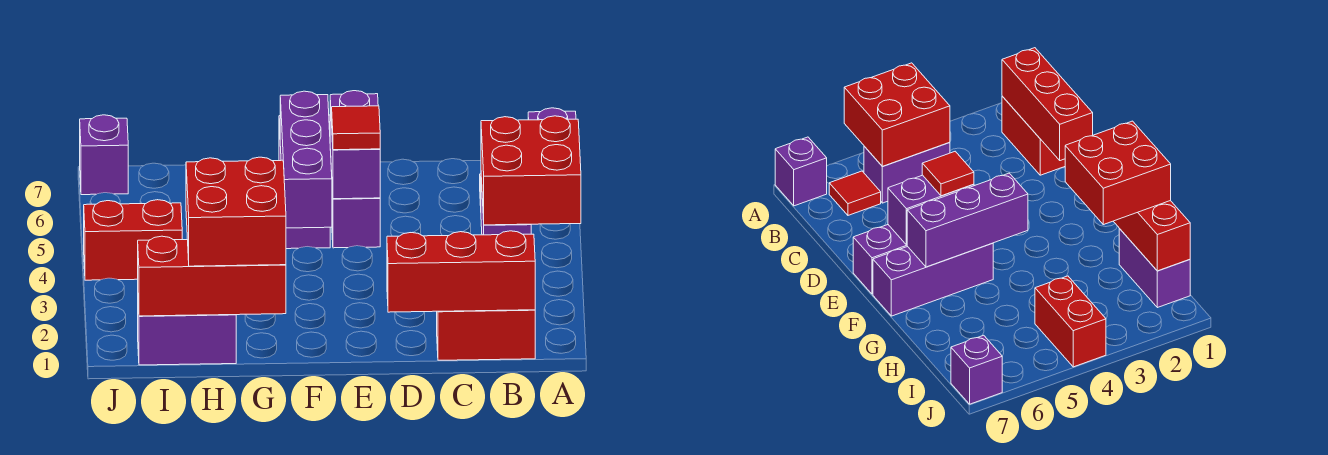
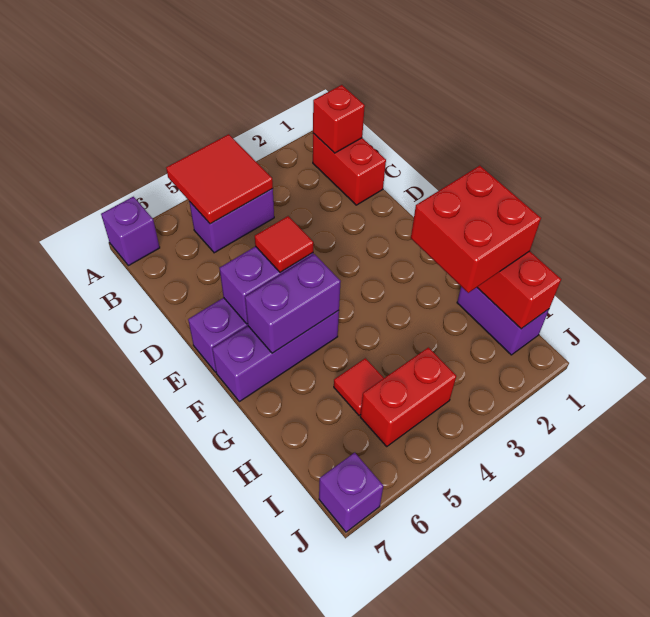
red 2x2 brick [481,116,581,225] -> red 2x2 tile [166,134,273,224]
red 1x3 brick [387,231,535,312] -> red 1x1 brick [313,85,365,153]
red 1x1 tile [829,171,881,215] -> red 1x1 tile moved to [334,358,384,415]
purple 1x3 brick [280,91,332,228] -> purple 1x2 brick [245,254,341,353]
red 1x2 brick [84,200,182,280] -> red 1x2 brick turned to [360,347,456,446]

